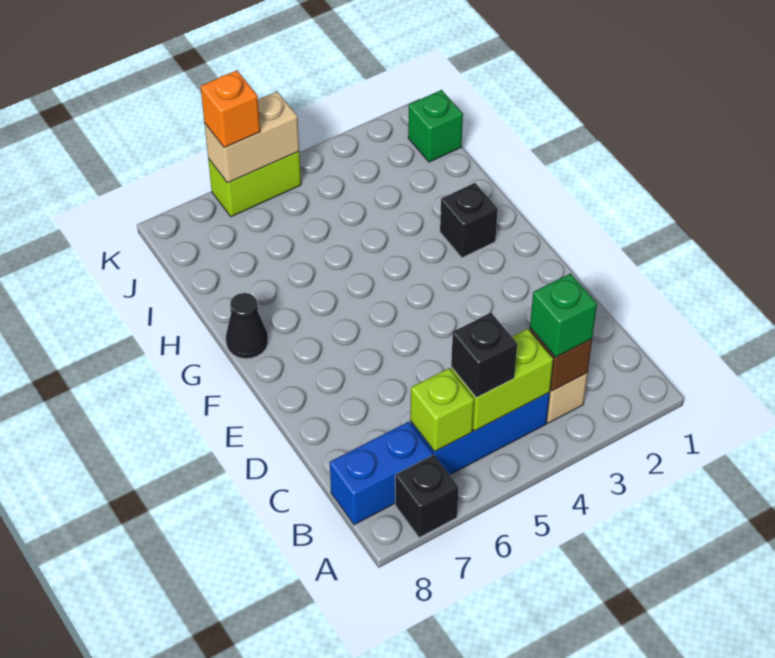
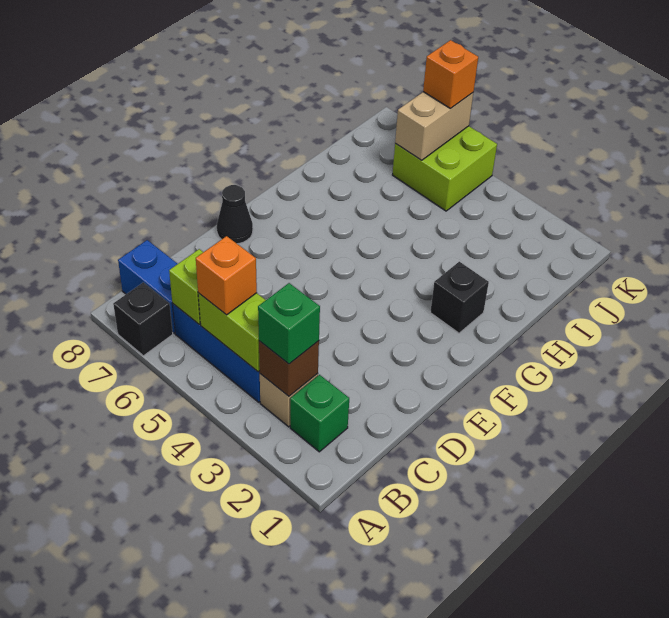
black 1x1 brick [451,313,517,398] -> orange 1x1 brick [196,236,257,315]
black 1x1 cone [226,293,268,359] -> black 1x1 cone moved to [217,185,253,244]
green 1x1 brick [408,90,463,162] -> green 1x1 brick moved to [290,375,349,452]
lime 1x2 brick [208,152,301,217] -> lime 2x2 brick [392,126,497,211]
tan 1x2 brick [204,92,299,183] -> tan 1x2 brick turned to [395,92,473,160]

